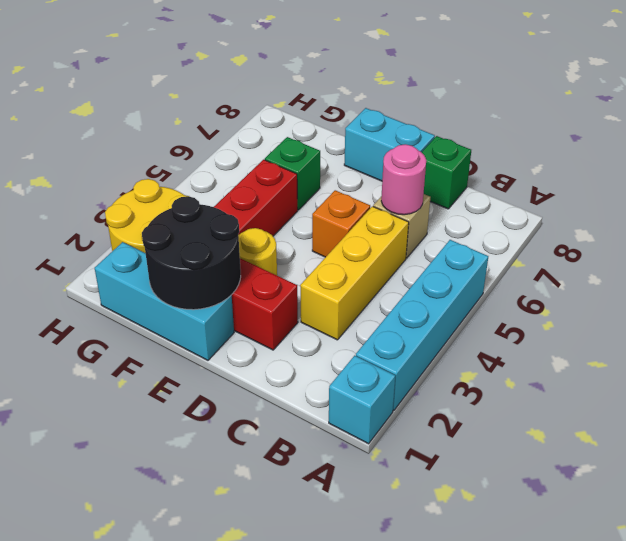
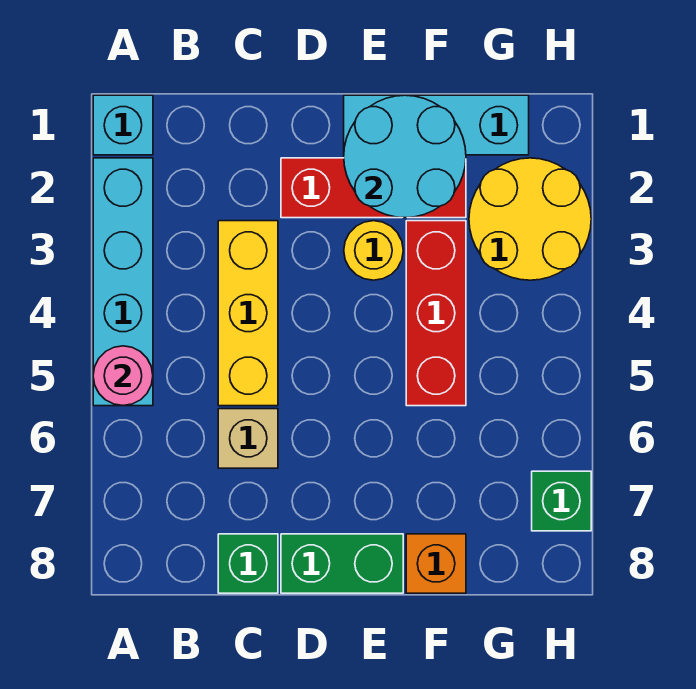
pink 1x1 round brick [381,144,426,215] -> pink 1x1 round brick moved to [93,346,153,406]
orange 1x1 brick [312,190,370,257] -> orange 1x1 brick moved to [406,534,466,593]
cyan 1x2 brick [344,108,435,181] -> green 1x2 brick [281,534,403,593]
black 2x2 round brick [142,196,241,310] -> cyan 2x2 round brick [344,95,466,218]
green 1x1 brick [265,137,320,210] -> green 1x1 brick moved to [532,471,591,531]

